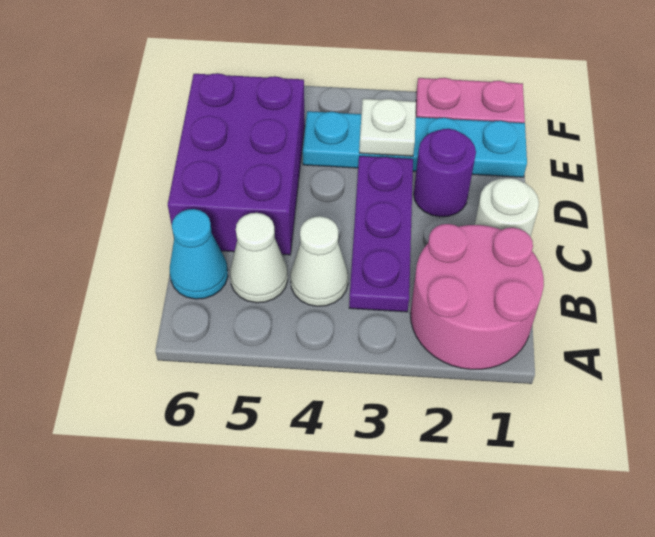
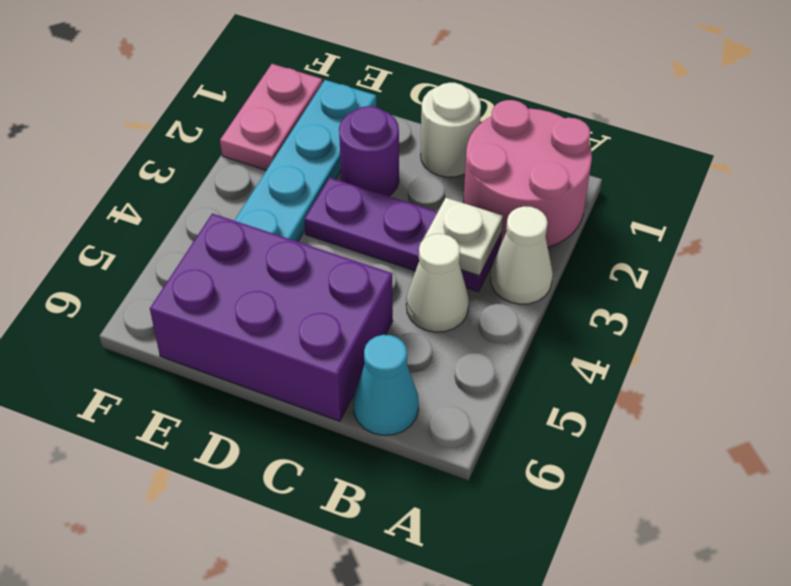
white 1x1 cone [230,213,288,303] -> white 1x1 cone moved to [491,206,553,304]
white 1x1 plate [359,99,416,156] -> white 1x1 plate moved to [424,198,503,276]

